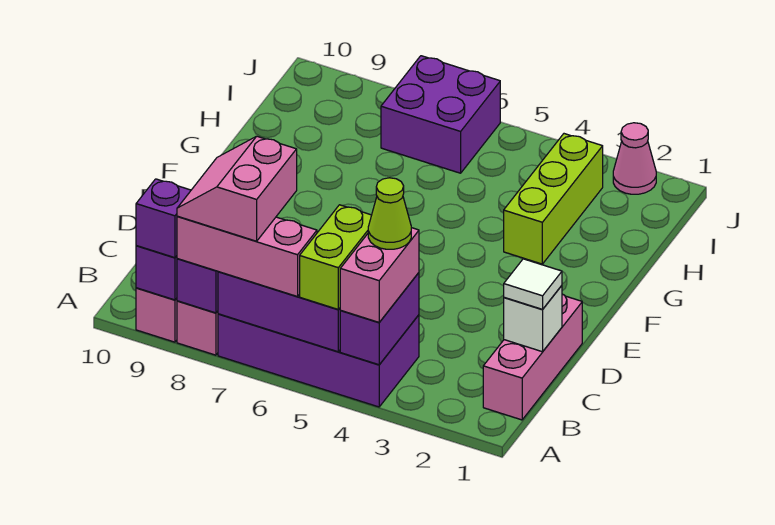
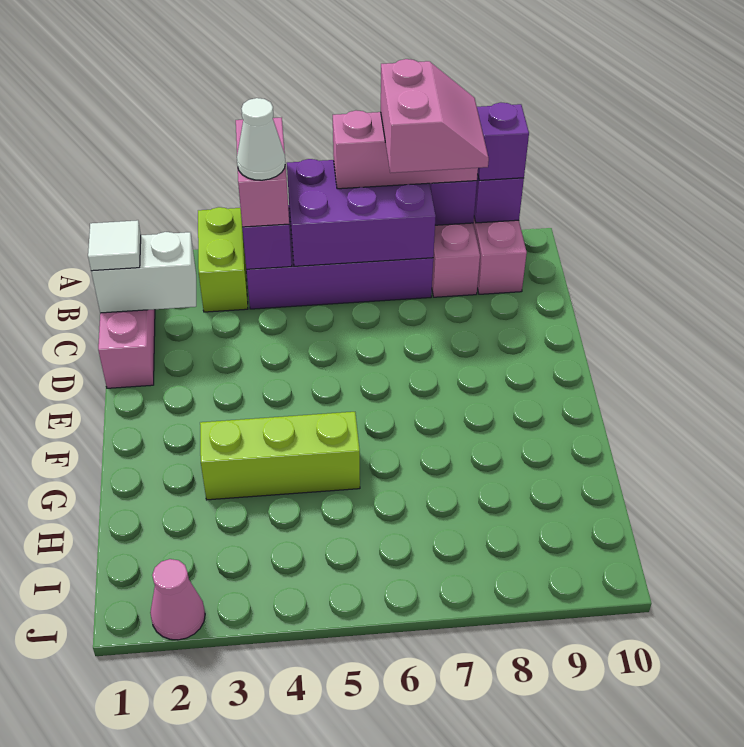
lime 1x2 brick [300,205,372,309] -> lime 1x2 brick moved to [198,207,248,312]
lime 1x1 cone [368,178,411,249] -> white 1x1 cone [237,98,285,180]
white 1x1 brick [504,286,562,352] -> white 1x2 brick [91,232,196,313]
lime 1x3 brick [504,134,603,264] -> lime 1x3 brick turned to [200,412,360,500]
purple 2x2 brick [381,56,500,173] -> none

